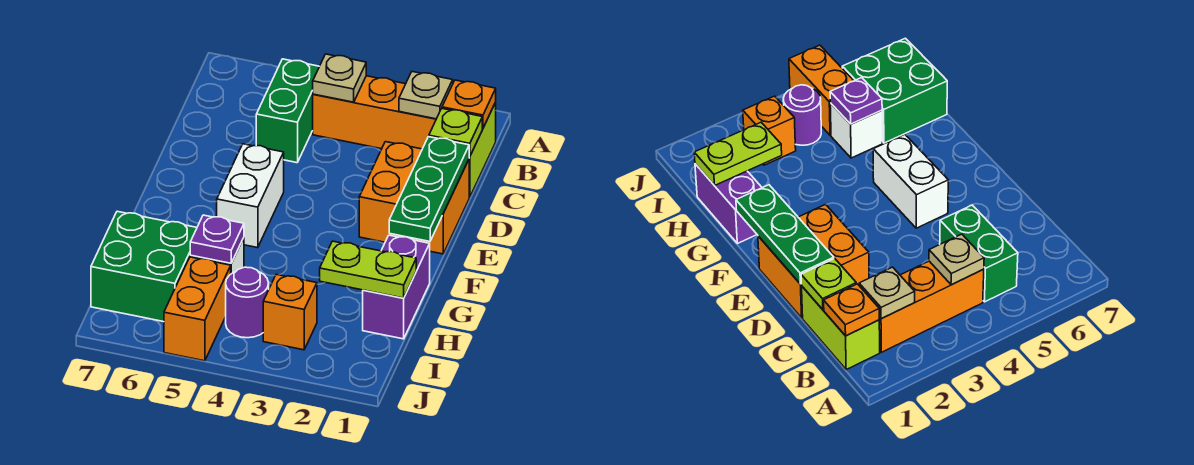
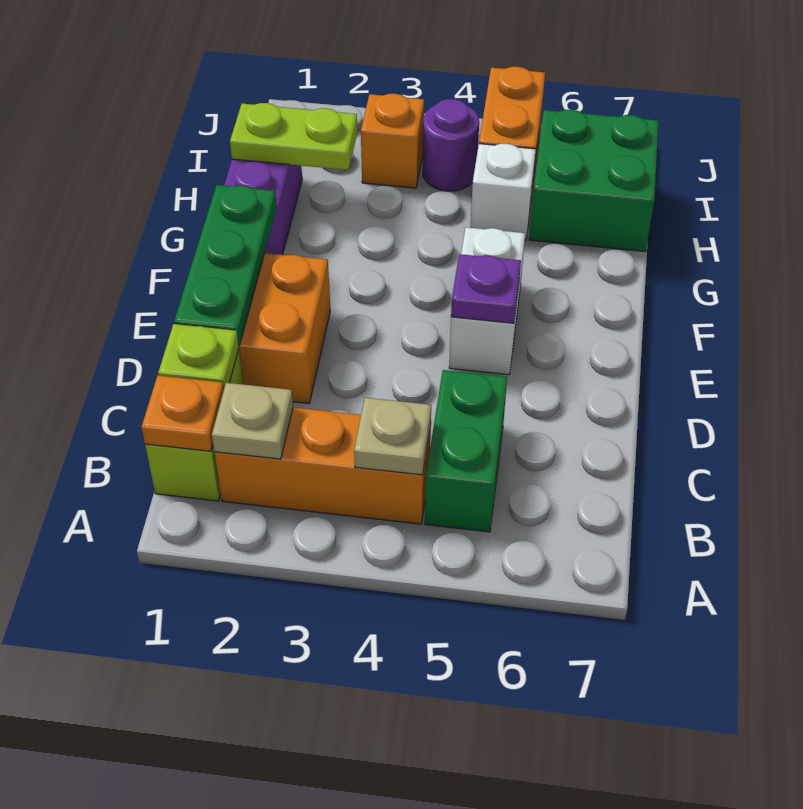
purple 1x1 plate [190,215,244,263] -> purple 1x1 plate moved to [451,254,521,323]

